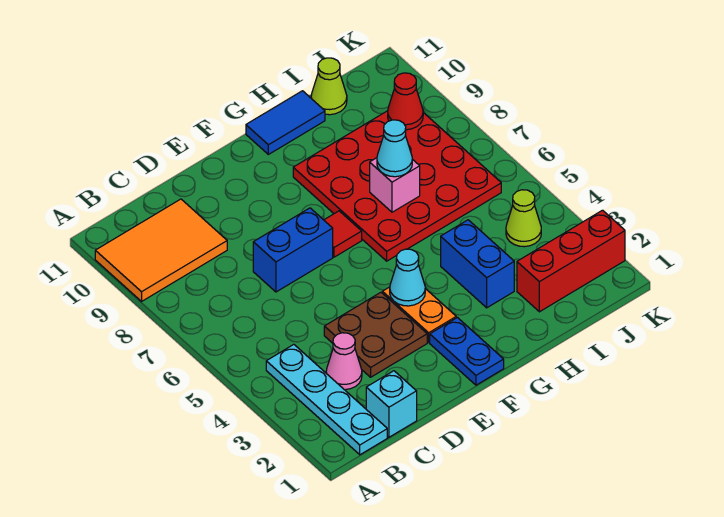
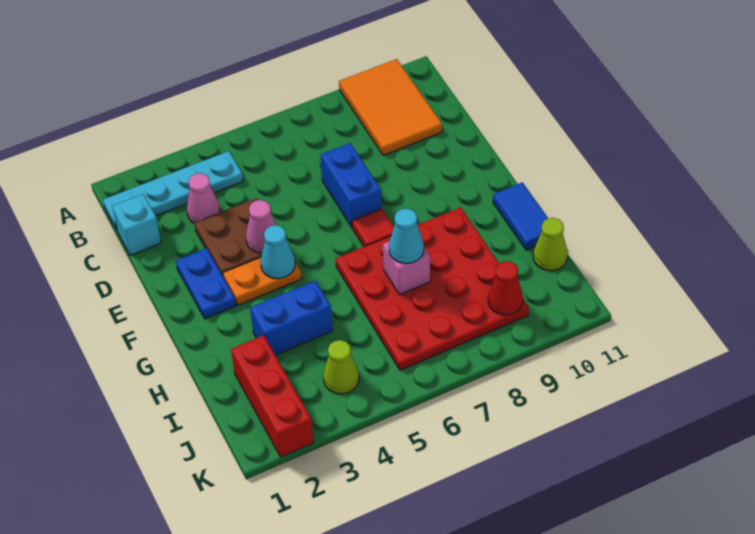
none -> pink 1x1 cone [246,200,276,253]
blue 1x2 plate [430,318,504,385] -> blue 1x2 plate turned to [176,248,236,319]

